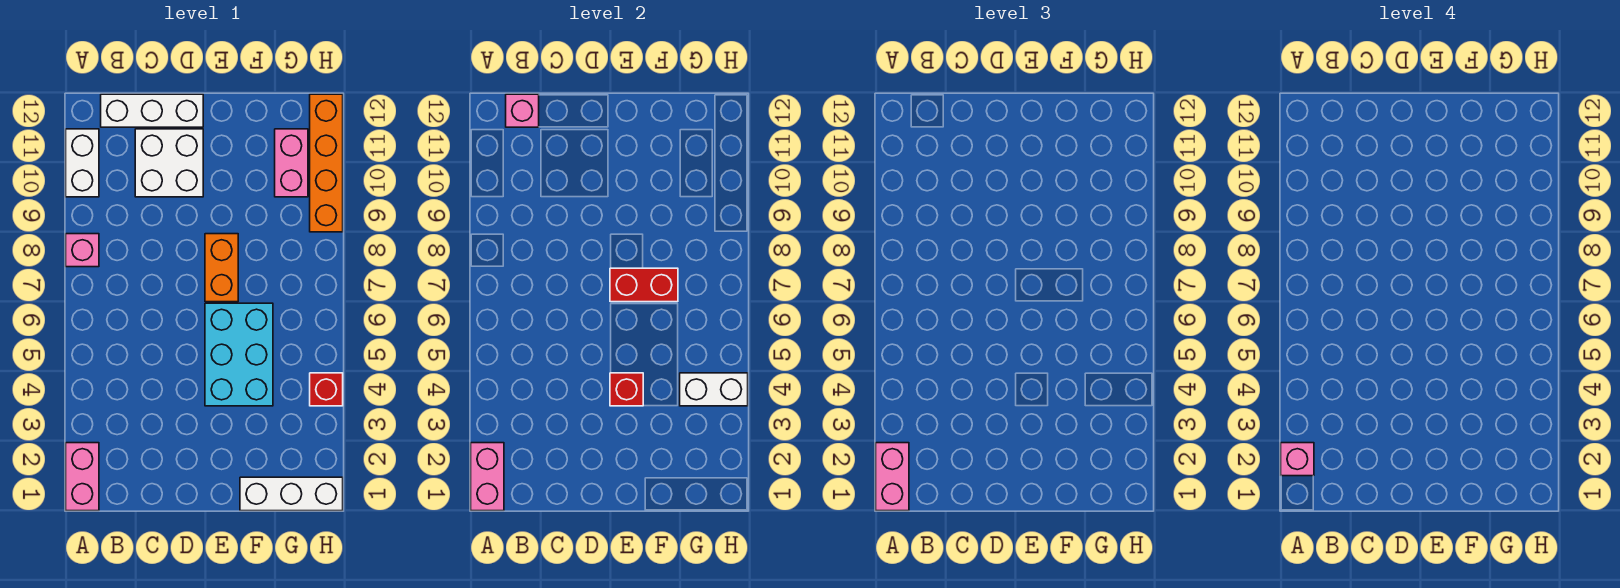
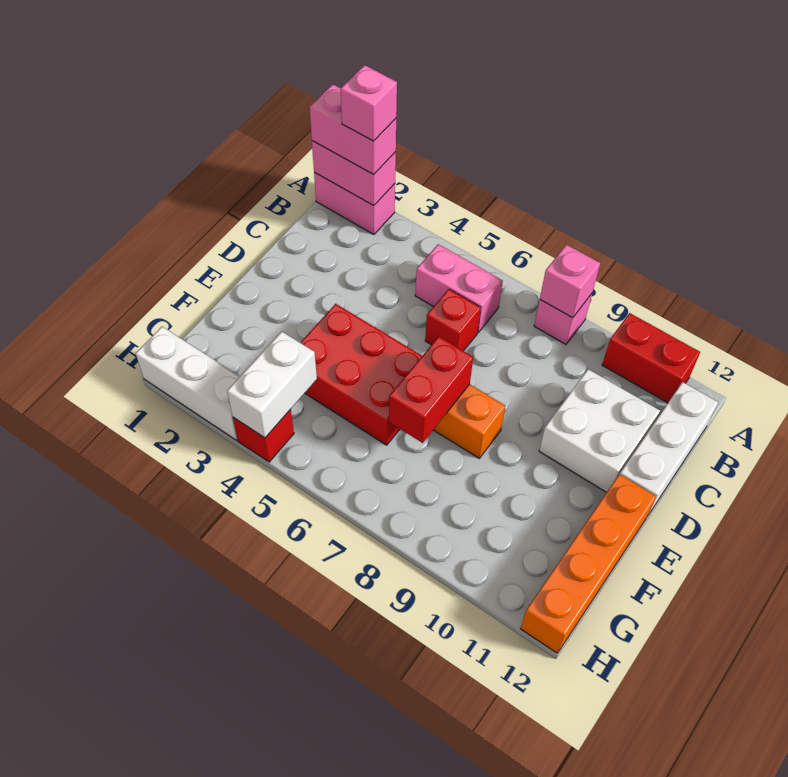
white 1x2 brick [66,129,99,197] -> red 1x2 brick [602,313,700,403]
pink 1x1 brick [506,94,539,127] -> pink 1x1 brick moved to [540,245,600,318]
cyan 2x3 brick [205,303,273,406] -> red 2x3 brick [300,304,422,445]
red 1x1 brick [610,373,643,406] -> red 1x1 brick moved to [425,289,481,351]
white 1x3 brick [240,477,343,511] -> white 1x3 brick turned to [136,327,240,440]
pink 1x2 brick [275,129,308,197] -> pink 1x2 brick moved to [415,244,503,332]
orange 1x4 brick [310,94,343,232] -> orange 1x4 brick turned to [521,474,656,653]

